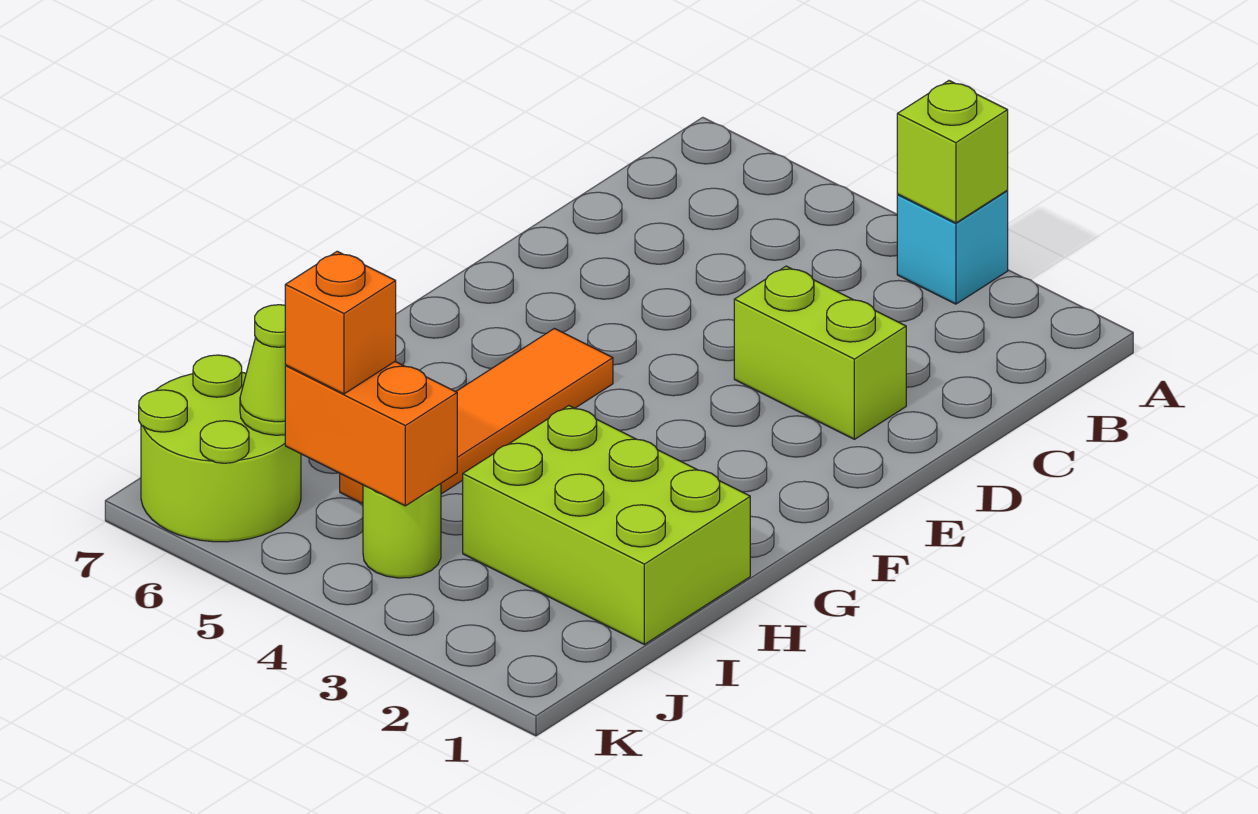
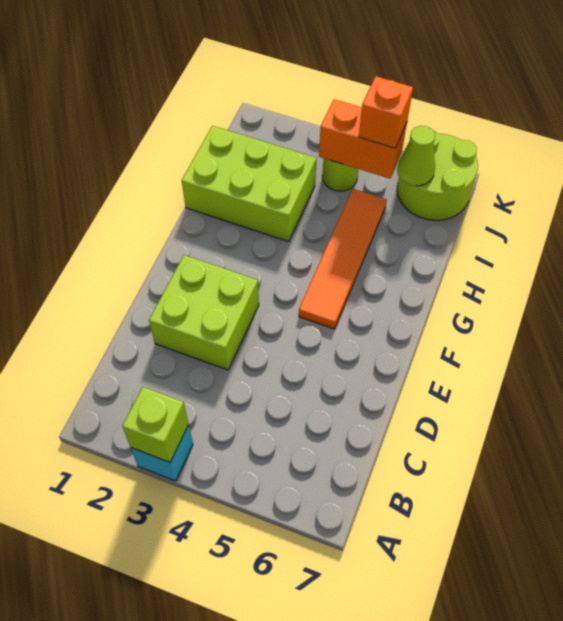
lime 1x2 brick [734,266,906,439] -> lime 2x2 brick [149,255,259,370]

